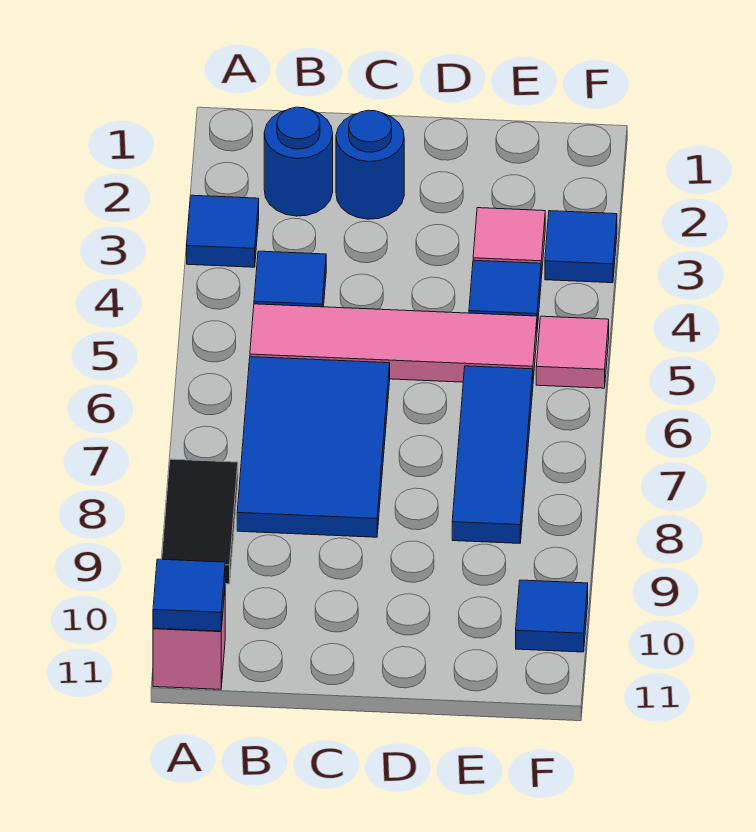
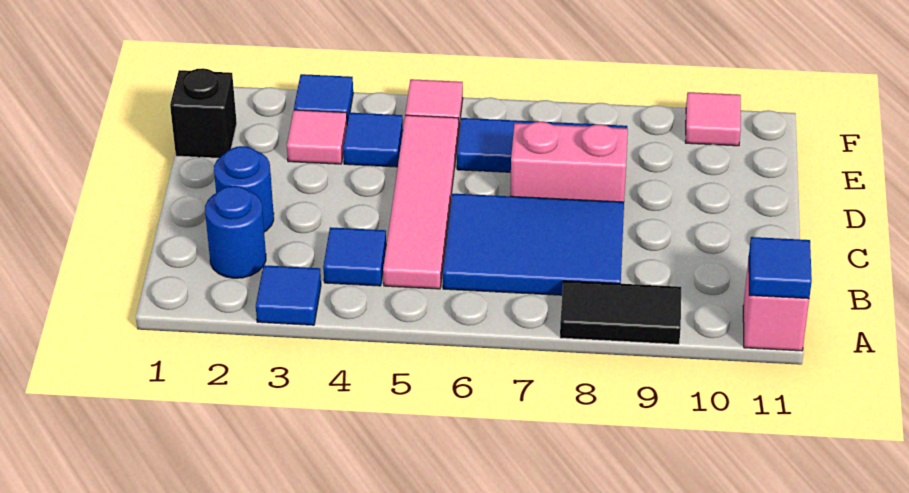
none -> pink 1x2 brick [510,122,628,202]
none -> black 1x1 brick [170,68,237,158]
blue 1x1 tile [516,580,588,652] -> pink 1x1 tile [685,92,741,146]

